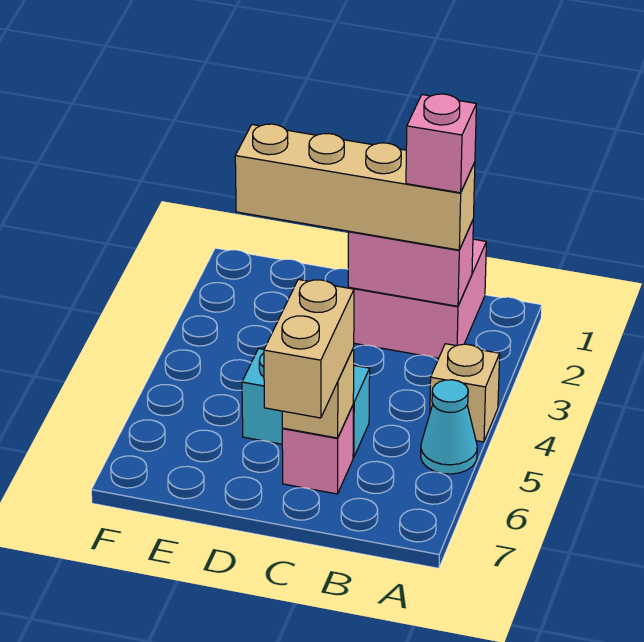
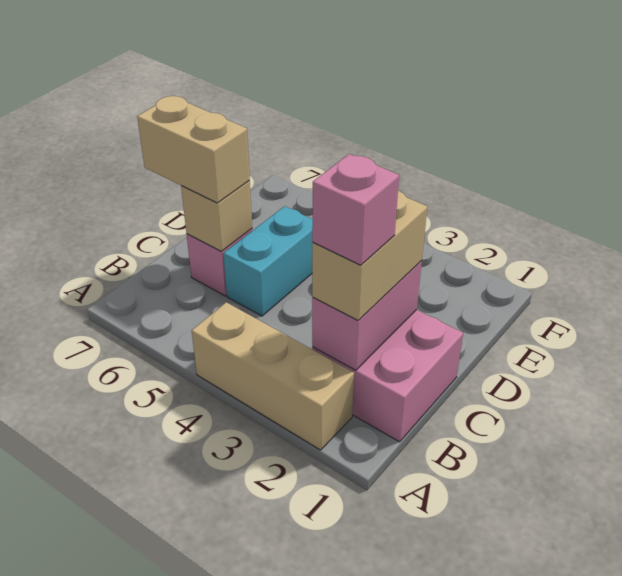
tan 1x1 brick [430,344,500,442] -> tan 1x3 brick [192,302,354,450]
cyan 1x1 cone [421,380,477,474] -> none
tan 1x4 brick [235,124,475,250] -> tan 1x2 brick [312,191,427,320]

